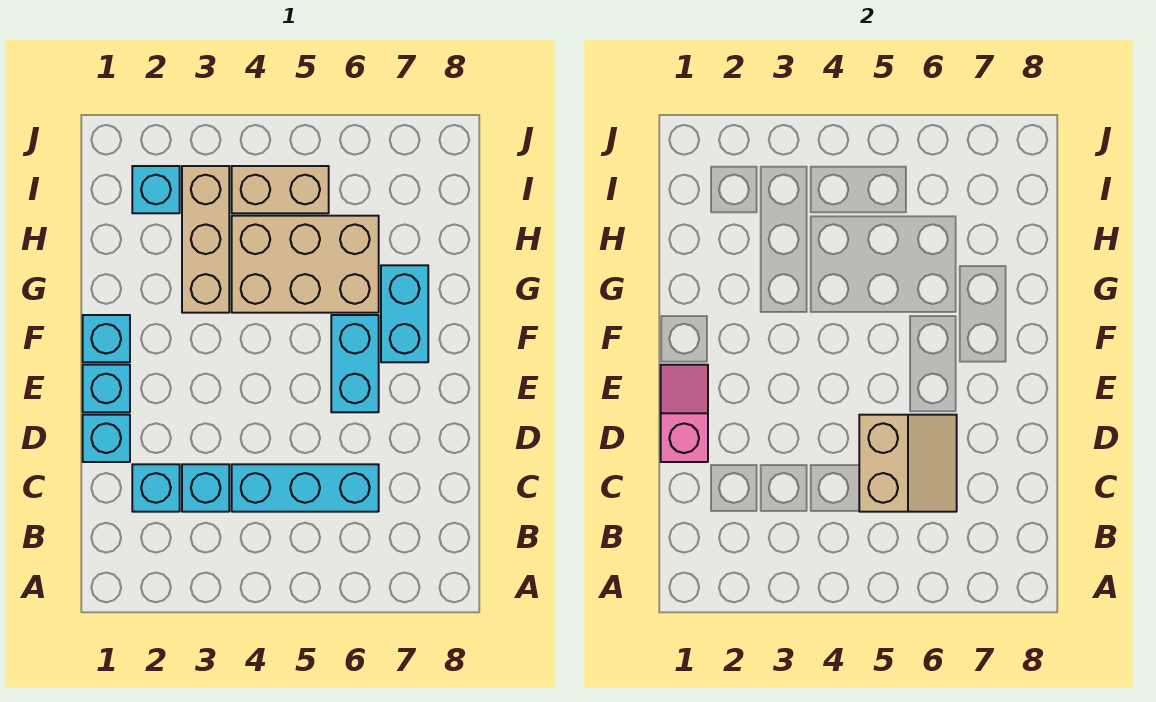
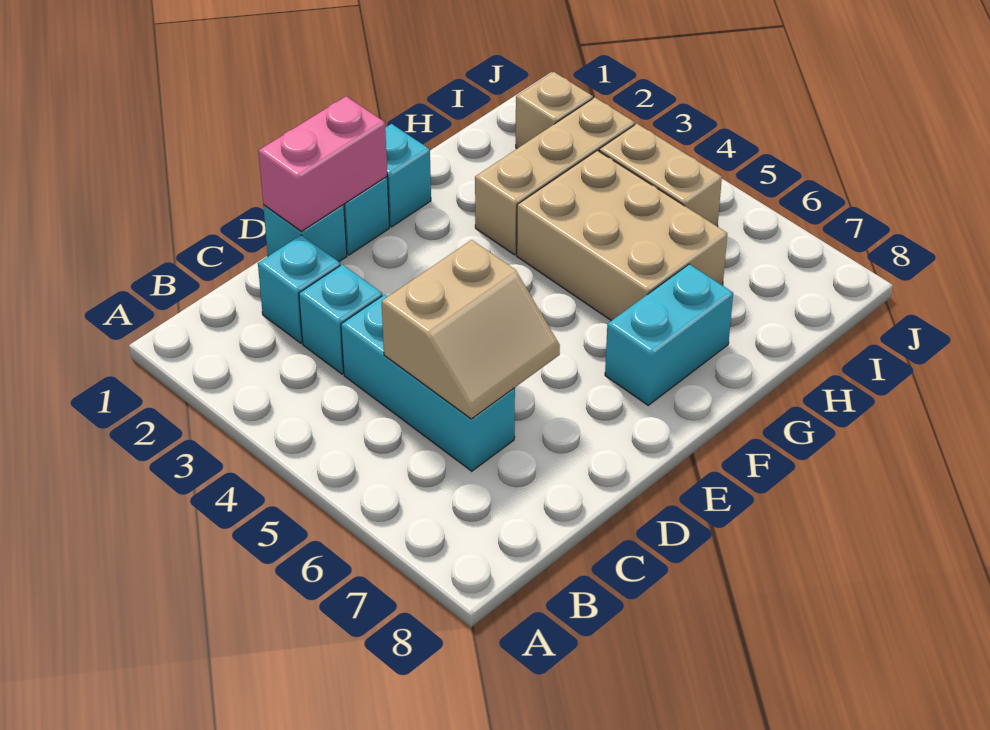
pink 1x2 slope [661,365,708,462] -> pink 1x2 brick [258,96,387,231]
cyan 1x2 brick [331,315,379,412] -> none
cyan 1x1 brick [132,166,180,213] -> tan 1x1 brick [516,72,593,148]

